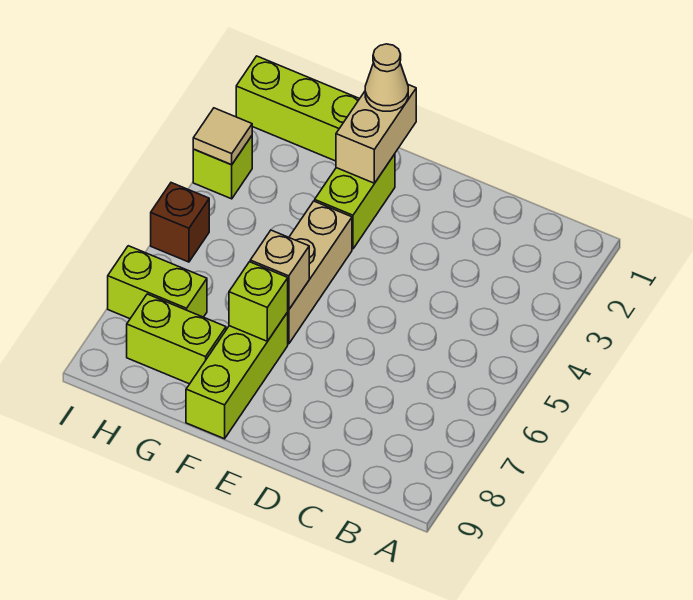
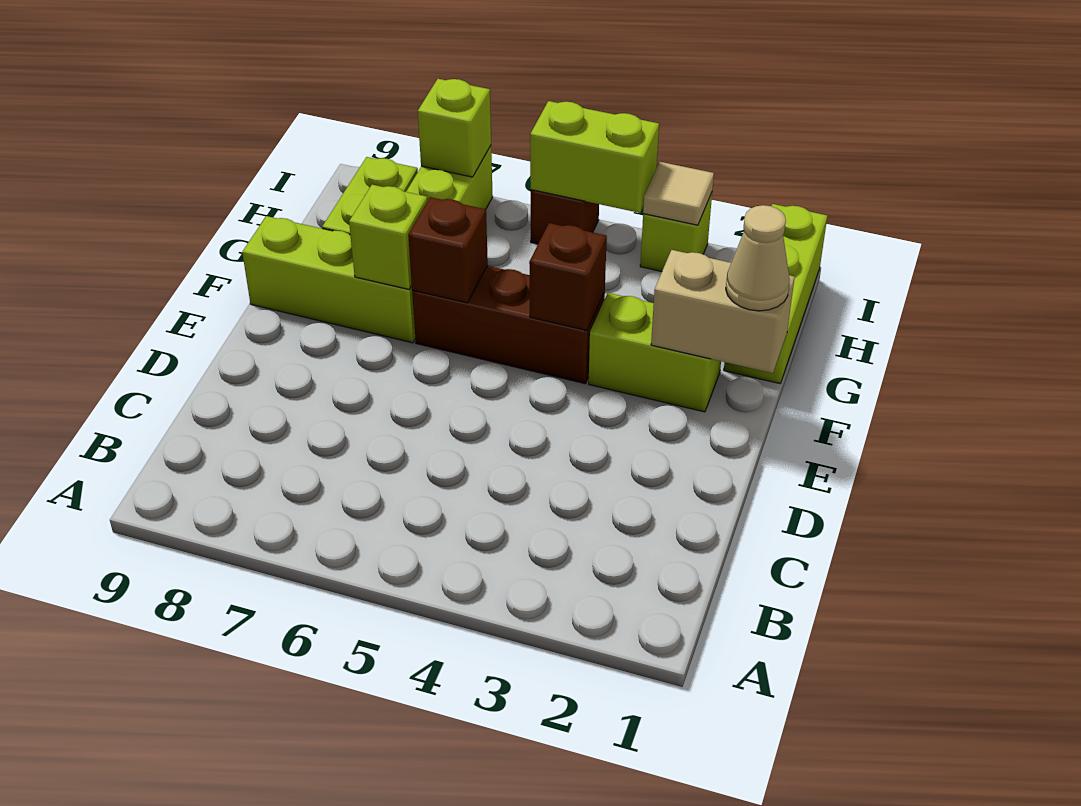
tan 1x3 brick [288,201,352,344] -> brown 1x3 brick [412,266,605,384]
none -> brown 1x1 brick [529,223,607,330]
tan 1x1 brick [250,230,309,310] -> brown 1x1 brick [408,197,488,303]
none -> lime 1x2 brick [530,101,659,213]
none -> lime 1x1 brick [418,79,491,177]

